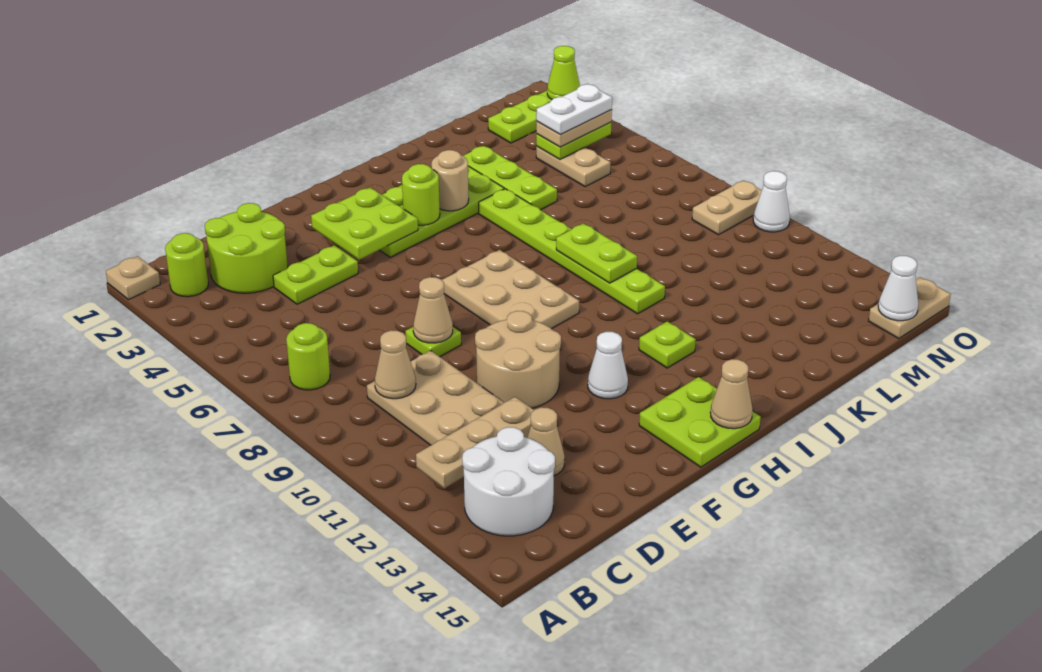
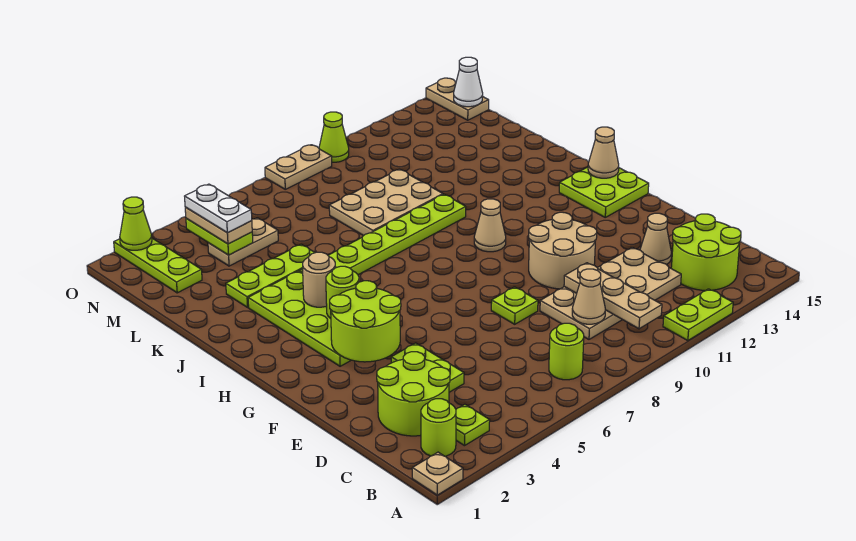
tan 1x3 plate [416,397,534,488] -> tan 1x3 plate moved to [564,263,662,329]
white 2x2 round brick [462,427,555,536] -> lime 2x2 round brick [671,214,741,290]
tan 1x1 cone [413,277,453,343] -> tan 1x1 cone moved to [474,199,506,252]
lime 2x2 plate [311,188,418,260] -> lime 2x2 round brick [330,281,401,362]
tan 2x3 plate [442,250,579,329] -> tan 2x3 plate moved to [329,169,443,236]
white 1x1 cone [588,332,628,399] -> none
lime 1x1 plate [639,321,696,368] -> lime 1x1 plate moved to [456,404,490,446]
lime 1x2 plate [556,223,637,283] -> lime 1x2 plate moved to [663,289,733,341]
tan 1x2 plate [692,180,762,235] -> tan 1x2 plate turned to [265,145,332,189]
white 1x1 cone [753,171,790,232] -> lime 1x1 cone [319,112,349,162]

